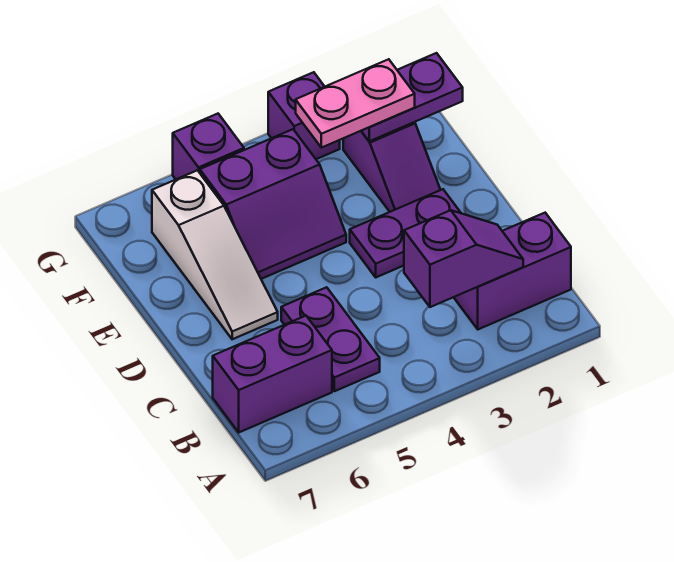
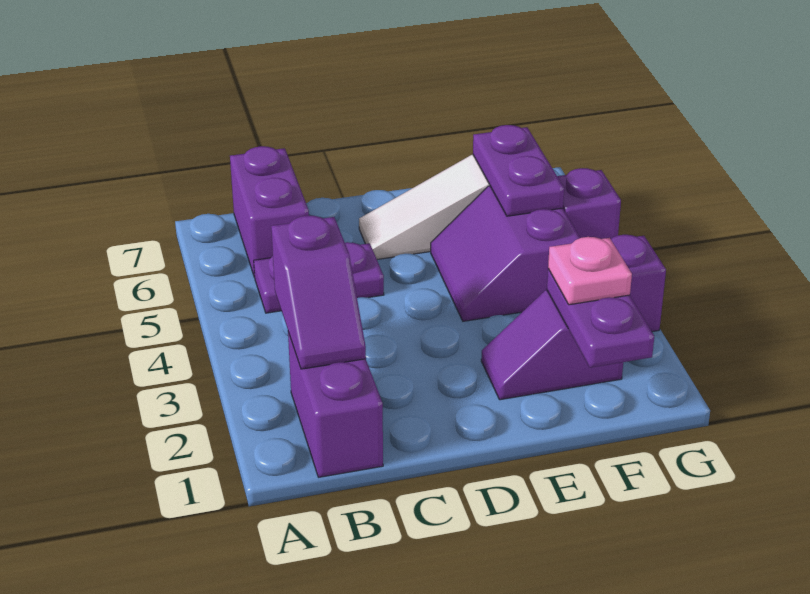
purple 1x2 plate [350,189,461,277] -> purple 1x2 plate moved to [473,125,564,216]
pink 1x2 plate [296,59,415,148] -> pink 1x1 plate [548,237,632,305]

